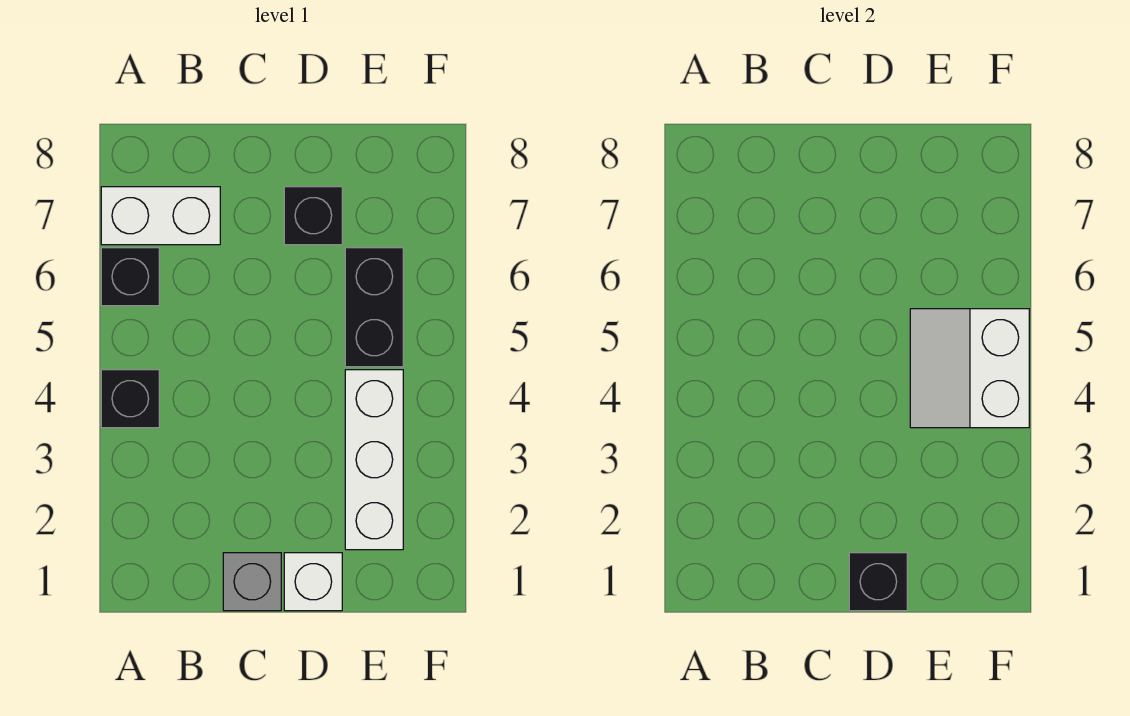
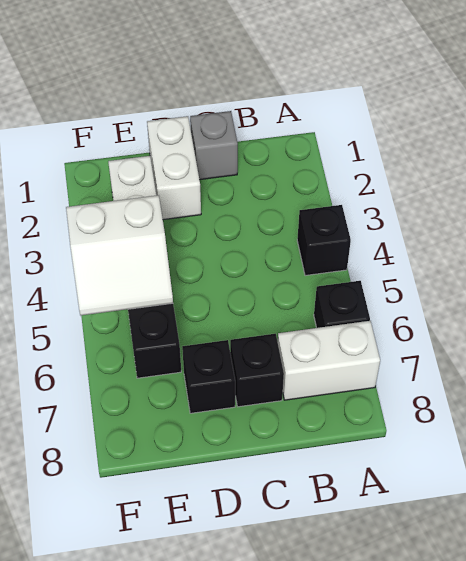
white 1x1 brick [284,553,342,611] -> white 1x2 brick [147,116,201,220]
black 1x1 brick [849,553,907,611] -> black 1x1 brick moved to [230,334,284,407]
white 2x2 slope [910,309,1029,428] -> white 2x2 slope turned to [66,195,173,315]

